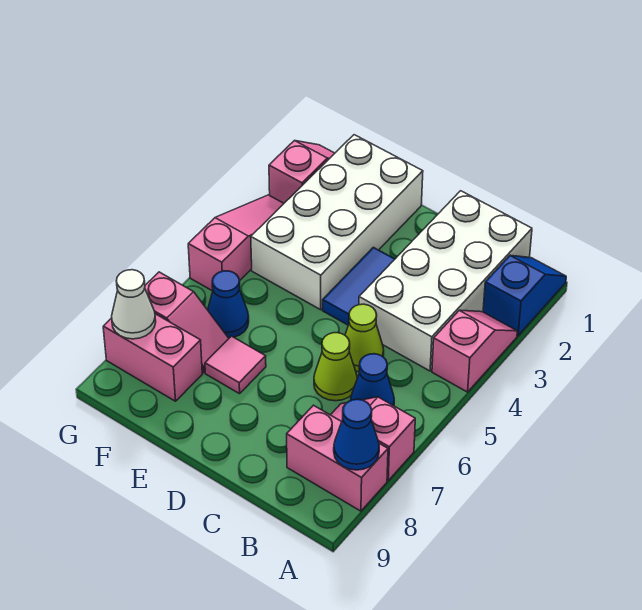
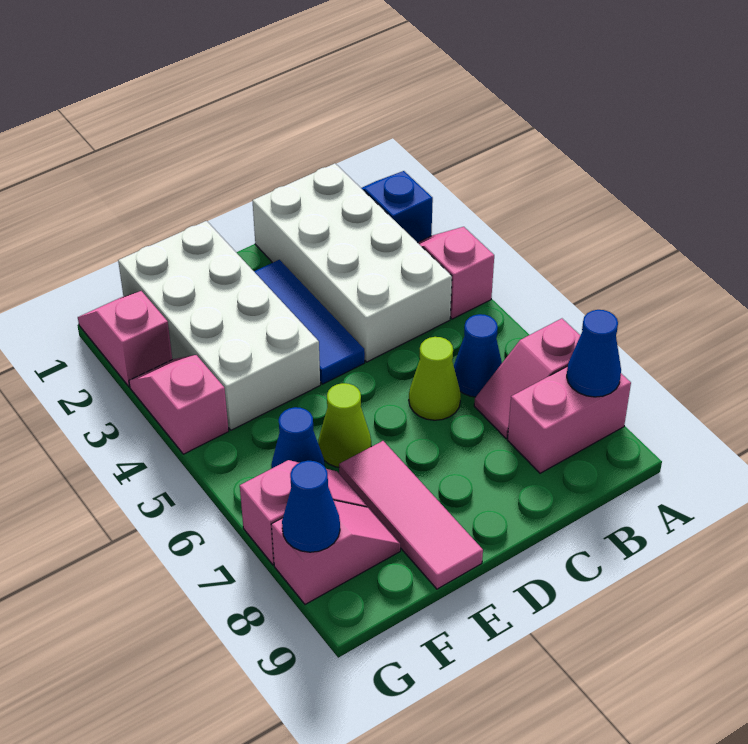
lime 1x1 cone [345,304,384,372] -> lime 1x1 cone moved to [318,383,371,467]
blue 1x2 tile [323,247,395,325] -> blue 1x3 tile [254,260,365,384]
pink 1x1 tile [205,336,266,394] -> pink 1x3 tile [339,441,483,589]
pink 1x2 brick [103,314,202,401] -> pink 1x2 slope [271,501,400,604]
pink 1x3 slope [188,195,284,291] -> pink 1x2 slope [129,355,229,454]
white 1x1 cone [112,270,156,339] -> blue 1x1 cone [282,461,340,552]

